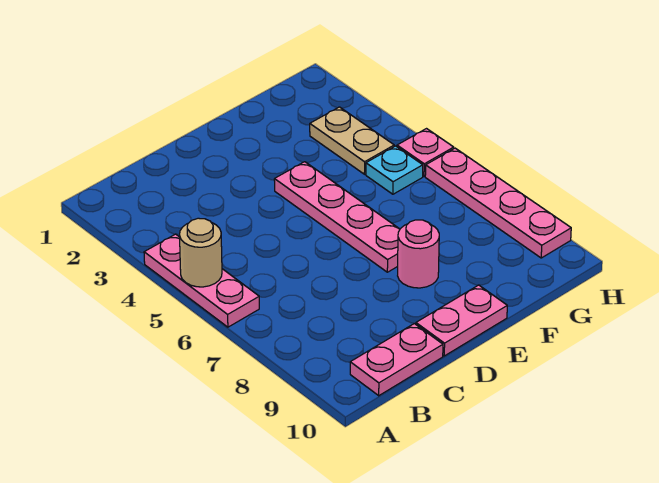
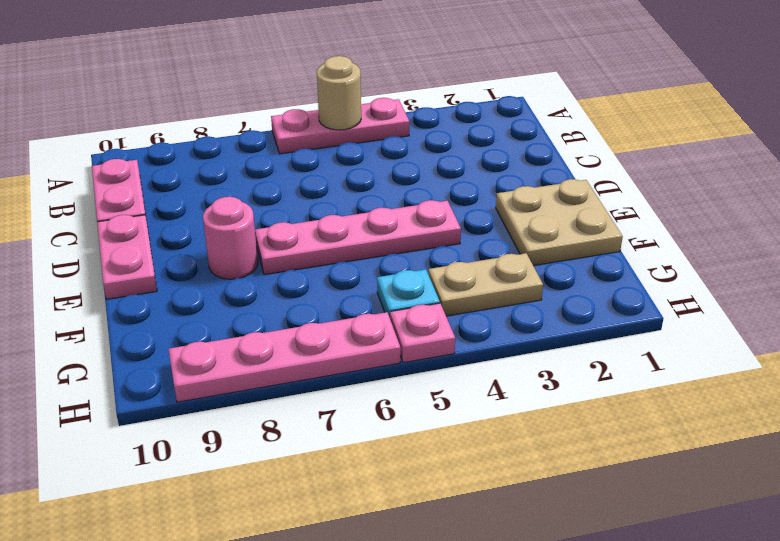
none -> tan 2x2 plate [496,179,623,266]

